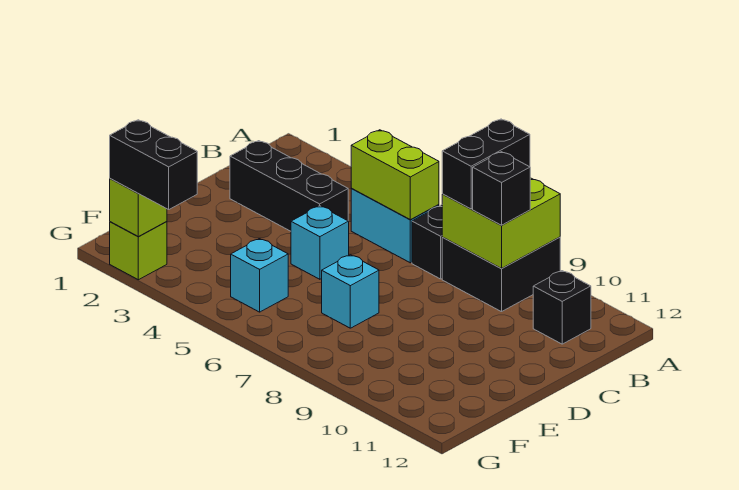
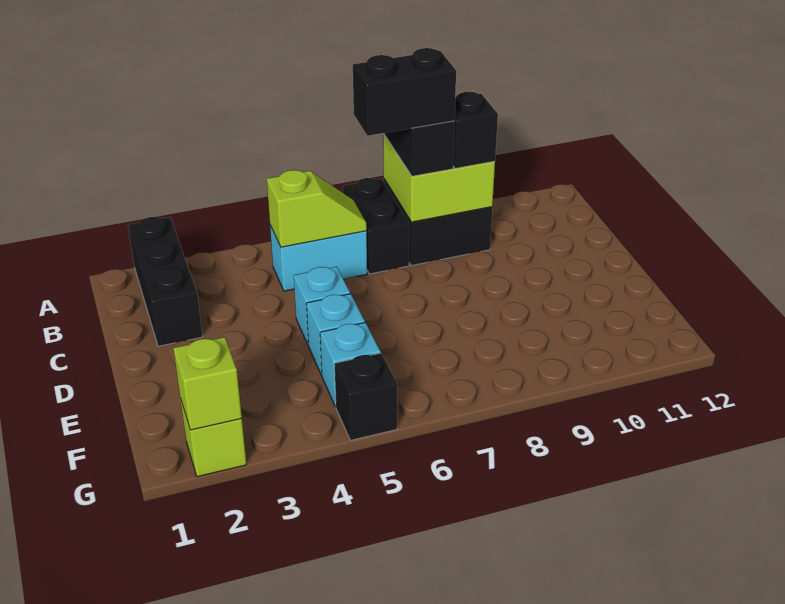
lime 1x2 brick [351,130,439,220] -> lime 1x2 slope [267,170,367,247]
black 1x1 brick [533,271,591,344] -> black 1x1 brick moved to [334,353,397,440]
black 1x3 brick [230,141,348,231] -> black 1x3 brick turned to [128,217,202,346]
cyan 1x1 brick [322,255,379,328] -> cyan 1x1 brick moved to [306,294,365,375]
black 1x2 brick [110,120,197,209] -> black 1x2 brick moved to [353,48,456,136]

